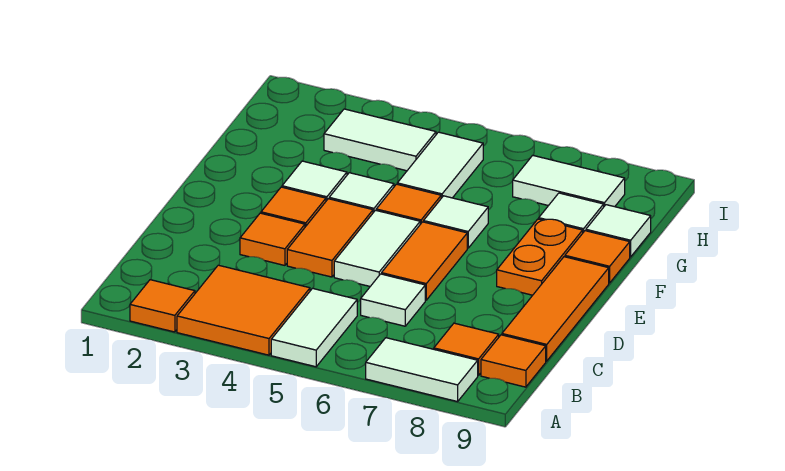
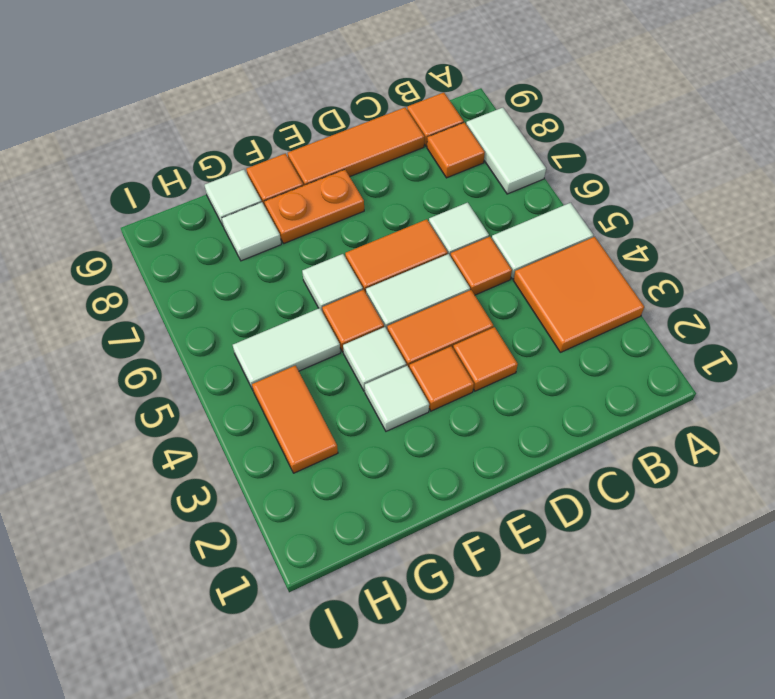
orange 1x1 tile [130,280,195,332] -> orange 1x1 tile moved to [450,237,512,295]
white 1x2 tile [324,109,436,171] -> orange 1x2 tile [252,366,338,473]
white 1x2 tile [513,155,625,207] -> none

